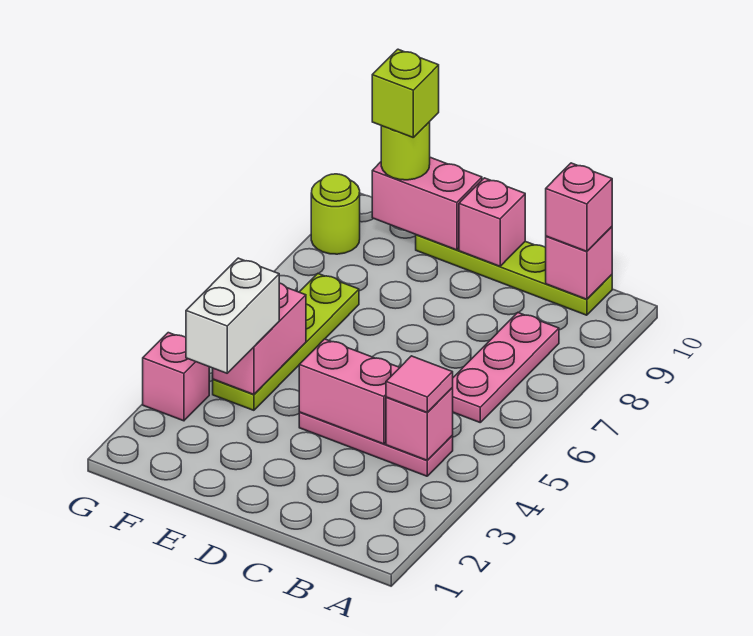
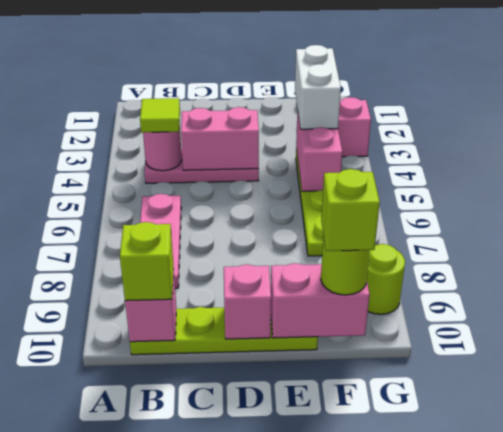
pink 1x1 brick [386,388,453,460] -> pink 1x1 round brick [143,123,182,171]
pink 1x1 tile [386,356,453,412] -> lime 1x1 tile [140,98,180,133]
pink 1x1 brick [546,163,612,251] -> lime 1x1 brick [120,222,174,301]

